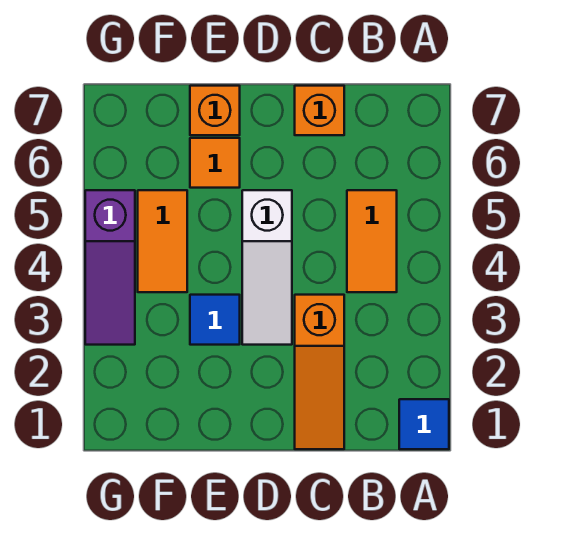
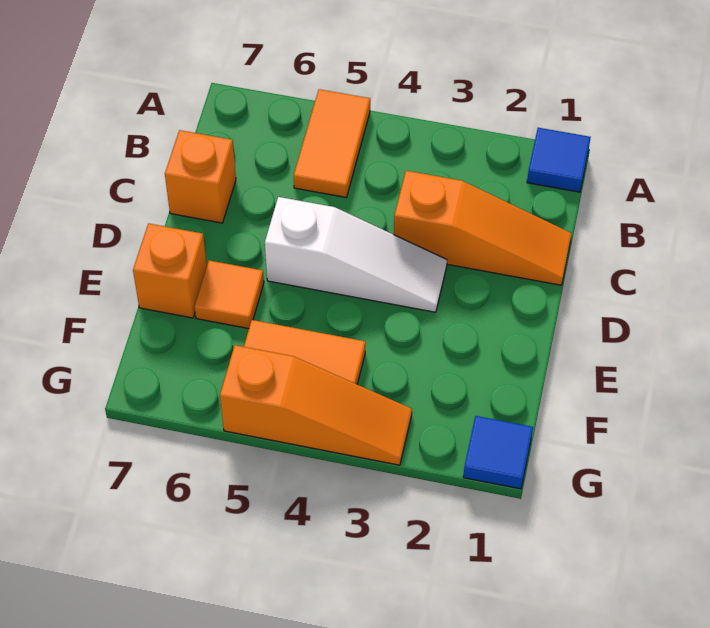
orange 1x2 tile [347,190,397,292] -> orange 1x2 tile turned to [294,89,370,198]
blue 1x1 tile [190,295,240,345] -> blue 1x1 tile moved to [463,416,533,489]
purple 1x3 slope [85,190,135,345] -> orange 1x3 slope [220,345,412,465]

